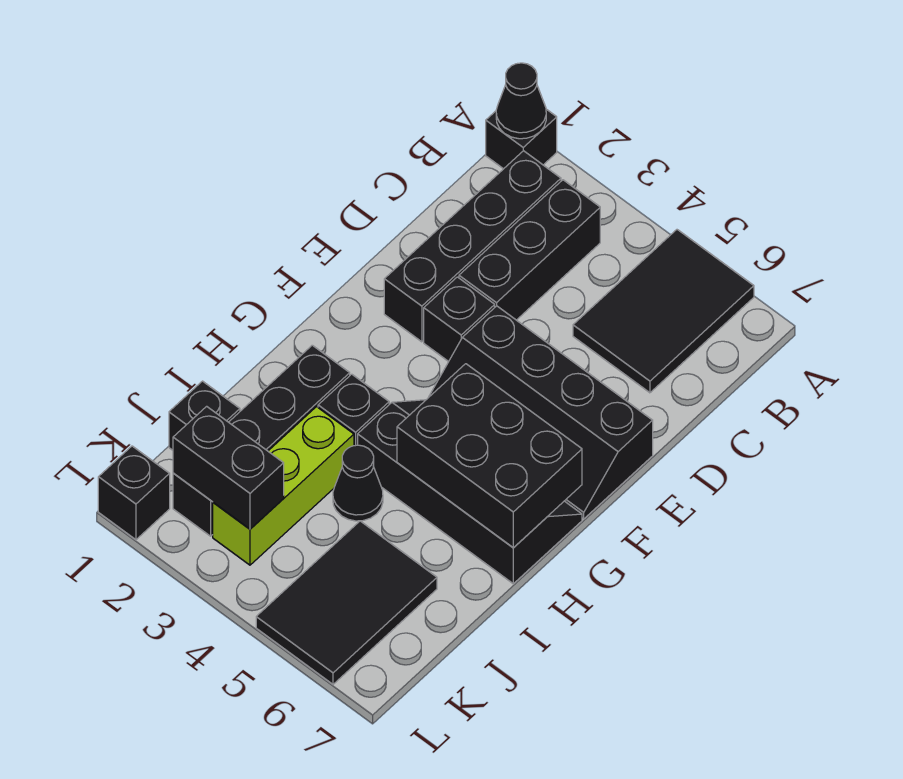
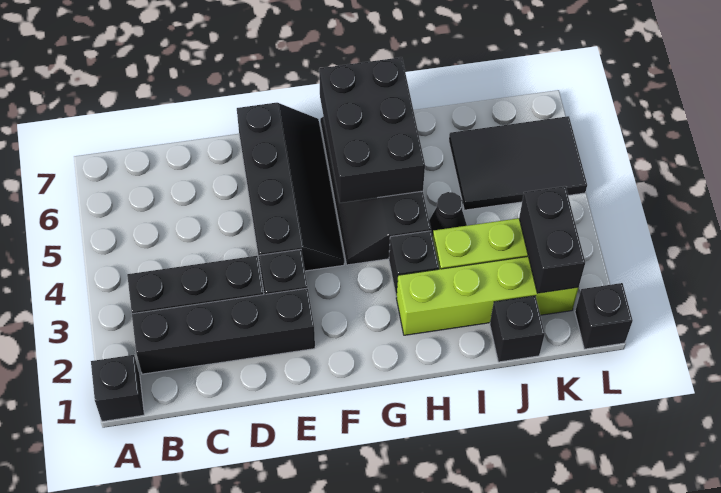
black 1x1 cone [496,63,546,139] -> none
black 2x3 tile [573,230,754,393] -> none
black 1x4 brick [173,345,350,536] -> lime 1x4 brick [396,256,579,335]

